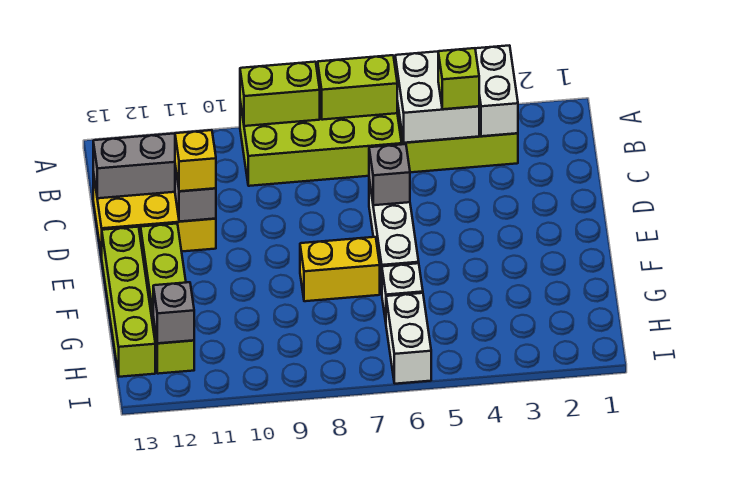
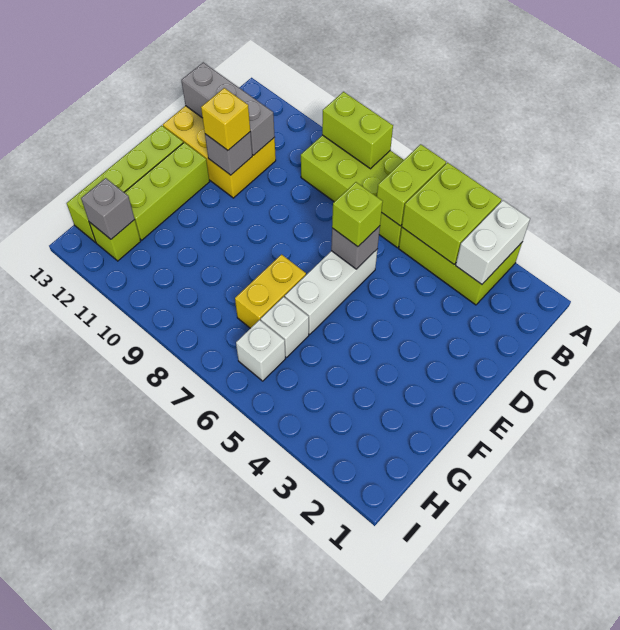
white 2x2 brick [395,51,479,143] -> lime 2x2 brick [402,163,501,264]
lime 1x2 brick [318,55,397,120] -> lime 1x2 brick turned to [377,144,446,226]
lime 1x1 brick [438,48,479,109] -> lime 1x1 brick moved to [332,182,383,247]
yellow 1x2 brick [300,237,380,301] -> yellow 1x2 brick turned to [235,255,306,328]
white 1x2 brick [386,293,431,384] -> white 1x1 brick [236,320,285,381]

